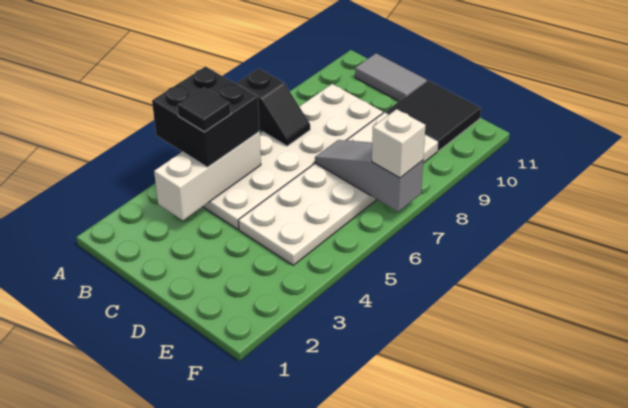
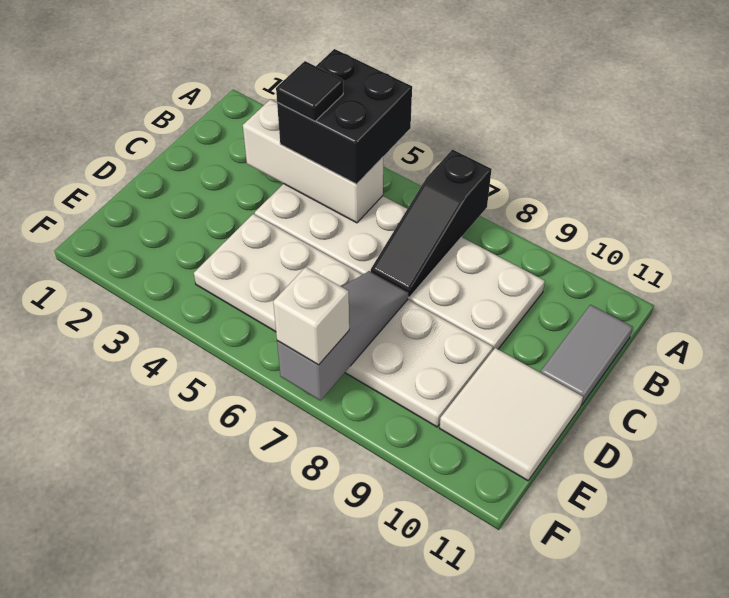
black 1x2 slope [236,68,310,146] -> black 1x3 slope [371,150,492,297]
black 2x2 tile [385,80,481,151] -> white 2x2 tile [440,348,583,481]

